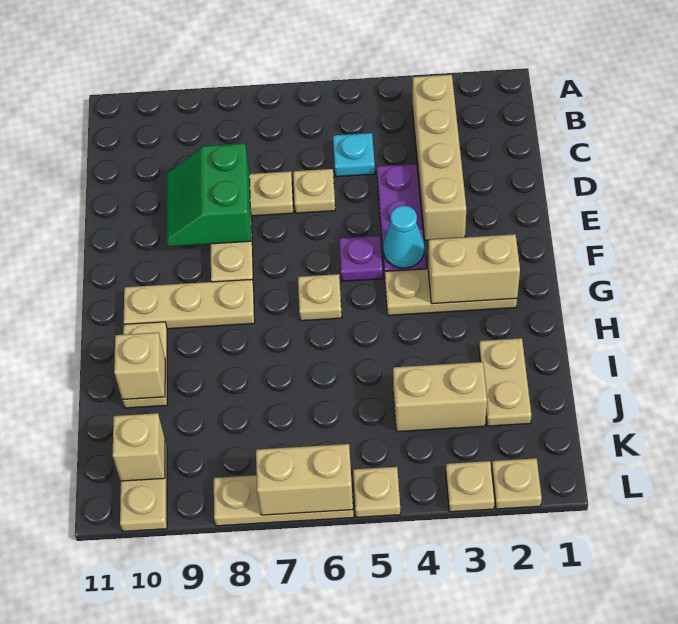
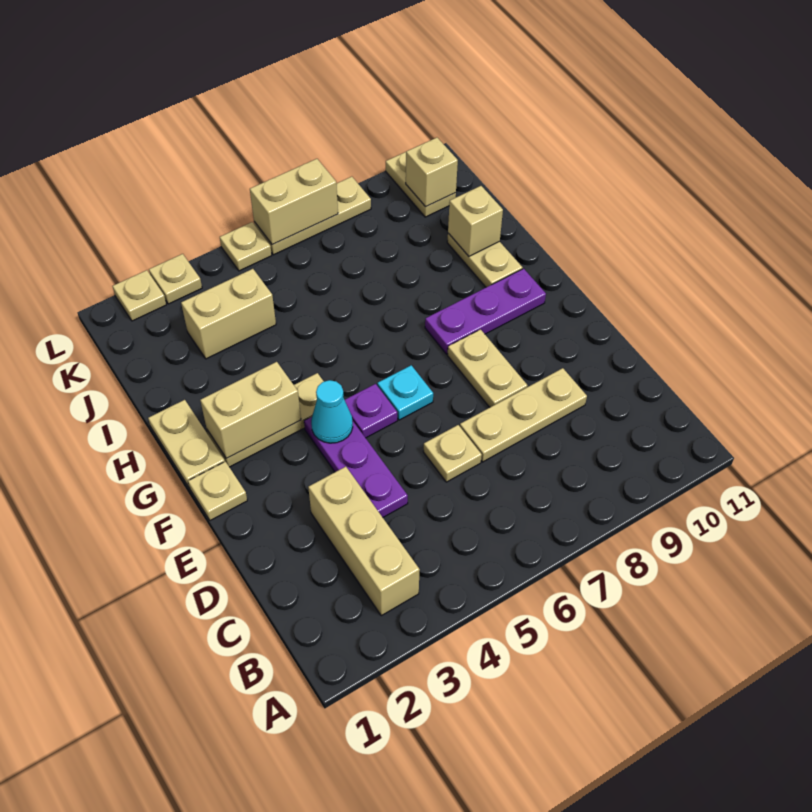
tan 1x4 brick [412,75,466,240] -> tan 1x3 brick [308,467,420,616]
cyan 1x1 plate [333,133,375,177] -> cyan 1x1 plate moved to [377,365,433,420]
green 2x2 slope [167,144,251,246] -> none
tan 1x1 plate [298,274,342,321] -> tan 1x1 plate moved to [188,462,247,520]
tan 1x3 plate [124,279,255,329] -> purple 1x3 plate [425,269,546,354]
tan 1x2 plate [479,338,531,426] -> tan 1x2 plate moved to [148,400,225,488]

